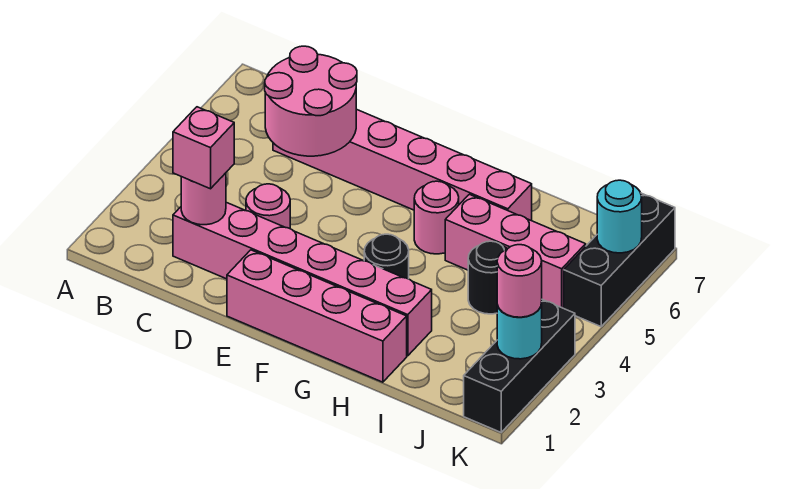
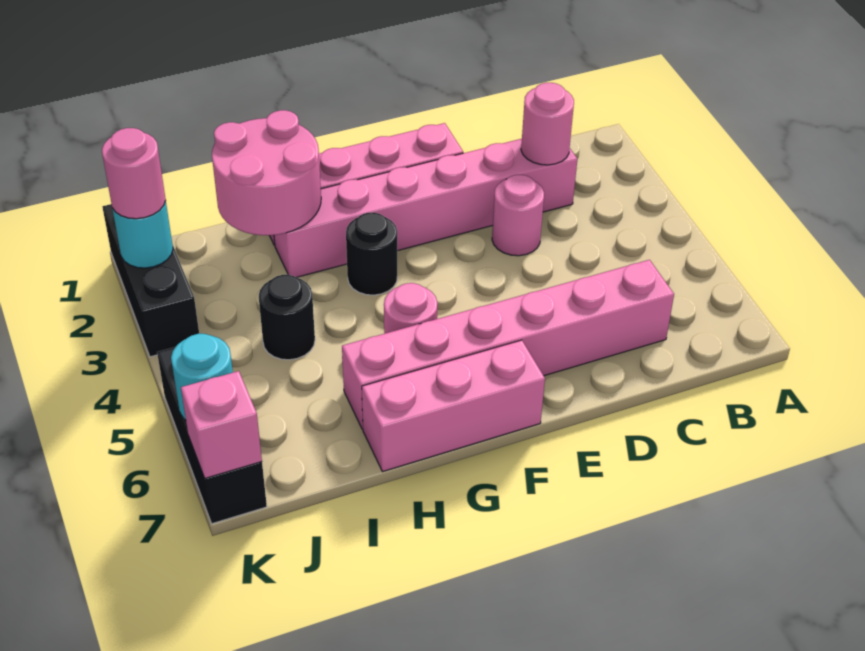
pink 1x1 brick [173,107,234,189] -> pink 1x1 brick moved to [181,371,262,478]
pink 2x2 round brick [265,46,357,156] -> pink 2x2 round brick moved to [212,110,321,235]
pink 1x3 brick [445,194,586,308] -> pink 1x3 brick moved to [362,340,545,472]

